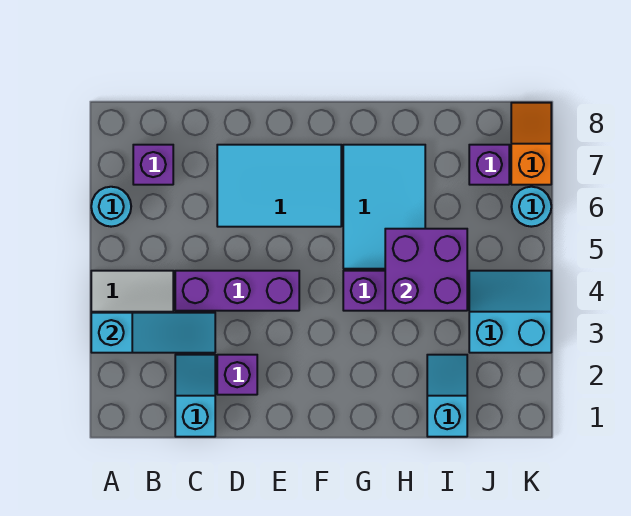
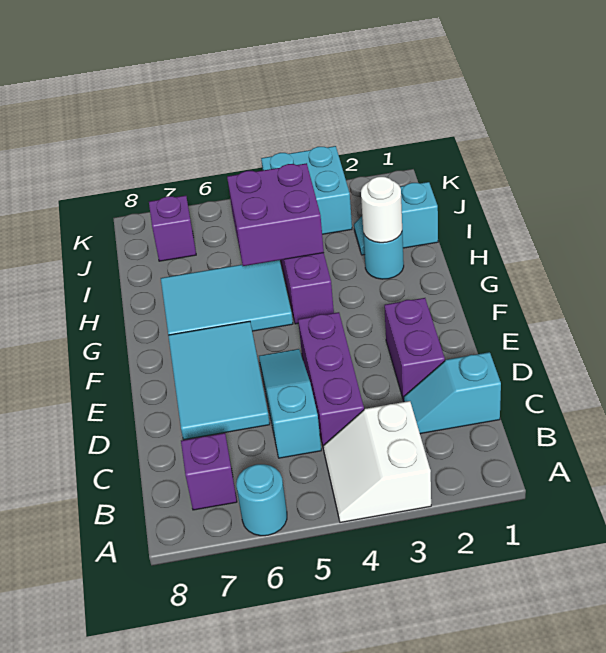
cyan 1x3 slope [91,313,215,353] -> cyan 1x3 slope moved to [259,349,321,458]
purple 1x1 brick [217,355,257,395] -> purple 1x2 brick [384,298,445,401]
none -> white 1x1 round brick [361,177,402,243]
cyan 2x2 slope [469,271,551,353] -> cyan 2x2 brick [261,146,352,234]
cyan 1x1 round brick [511,187,551,227] -> cyan 1x1 round brick moved to [363,233,404,279]
orange 1x2 slope [511,103,551,185] -> none

